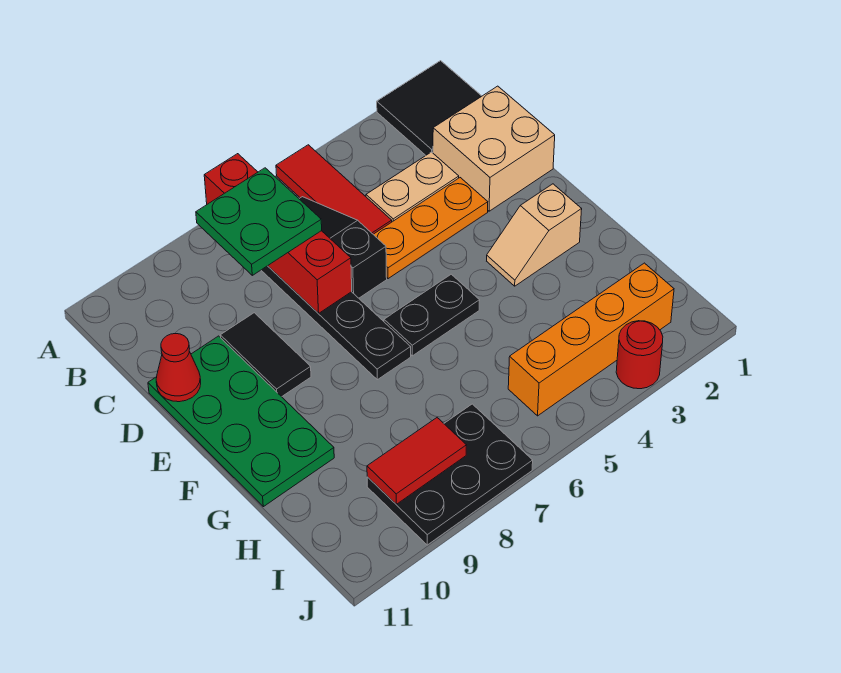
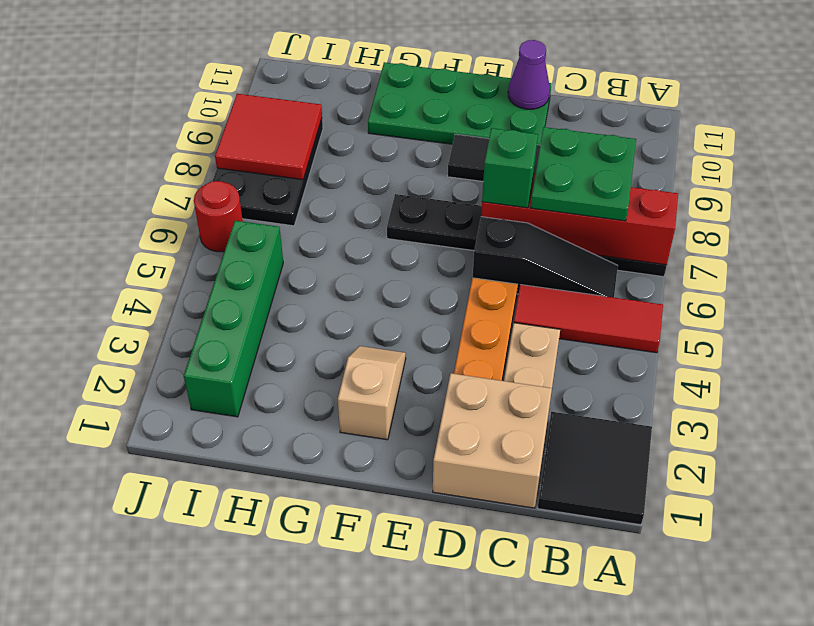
none -> green 1x1 brick [482,128,538,208]
red 1x1 cone [156,333,201,402] -> purple 1x1 cone [508,40,550,109]
black 1x2 plate [384,274,480,356] -> none
orange 1x4 brick [508,263,674,416] -> green 1x4 brick [184,221,283,417]
red 1x2 tile [367,418,467,504] -> red 2x2 tile [215,94,322,180]
red 1x1 round brick [616,321,663,389] -> red 1x1 round brick moved to [194,181,243,252]

